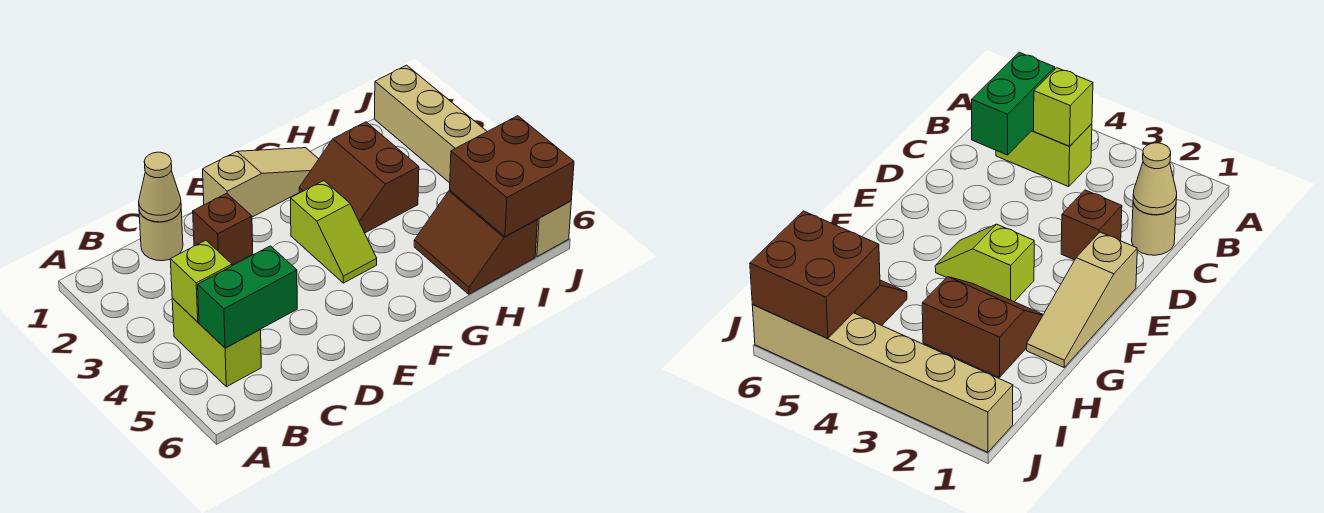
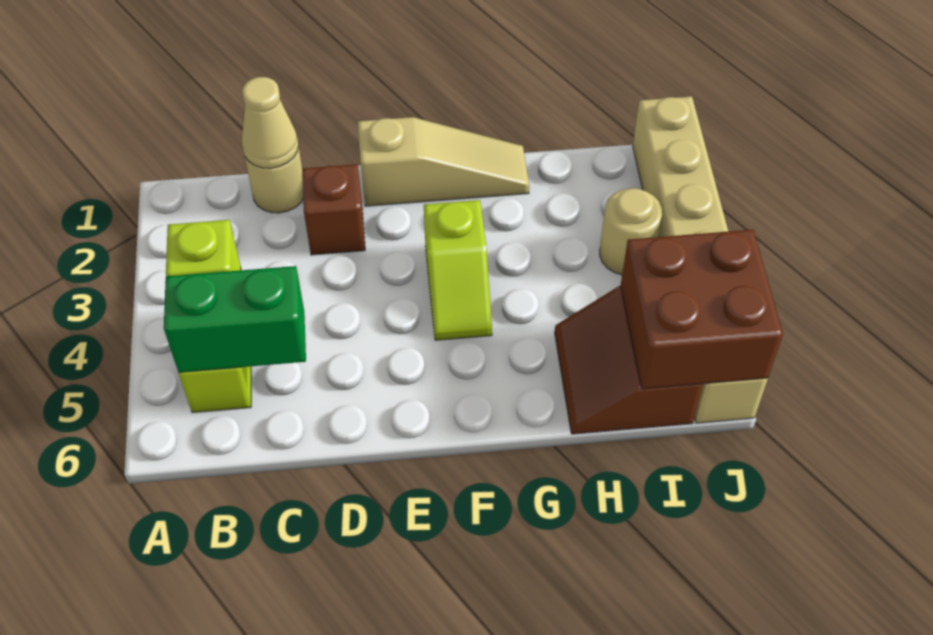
brown 2x2 slope [299,122,419,233] -> none
none -> tan 1x1 round brick [600,188,662,275]

